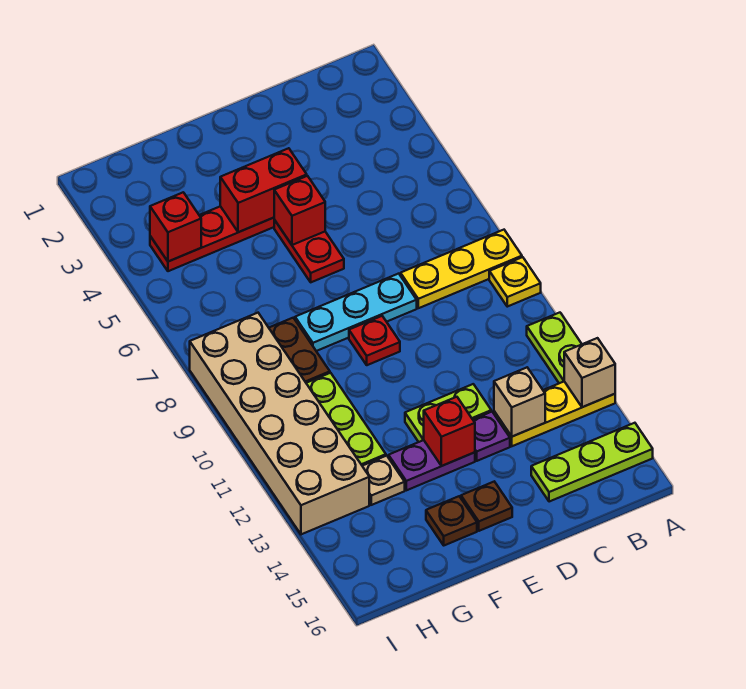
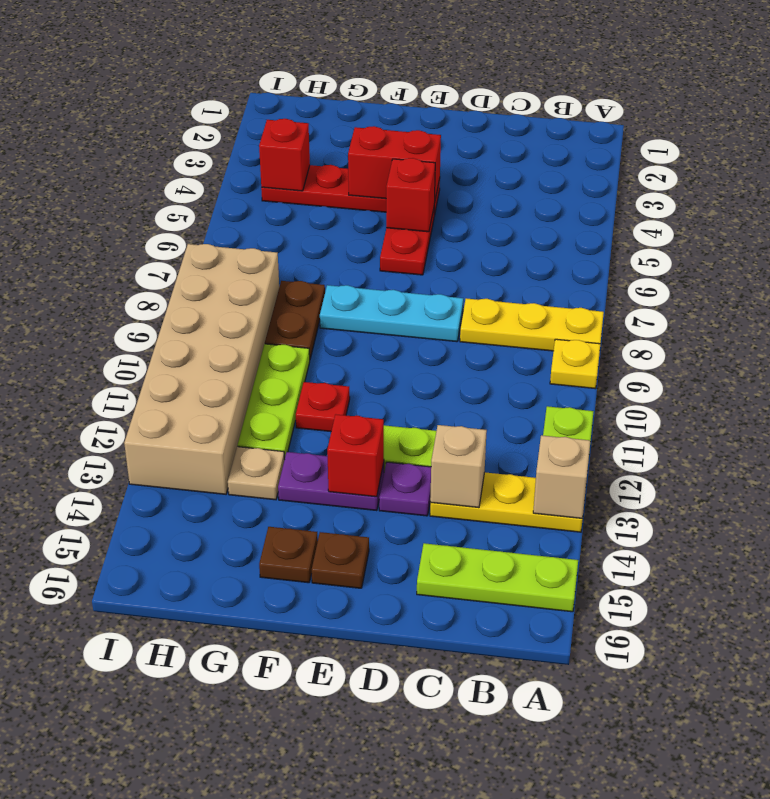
red 1x1 plate [349,316,400,365] -> red 1x1 plate moved to [296,382,350,432]

